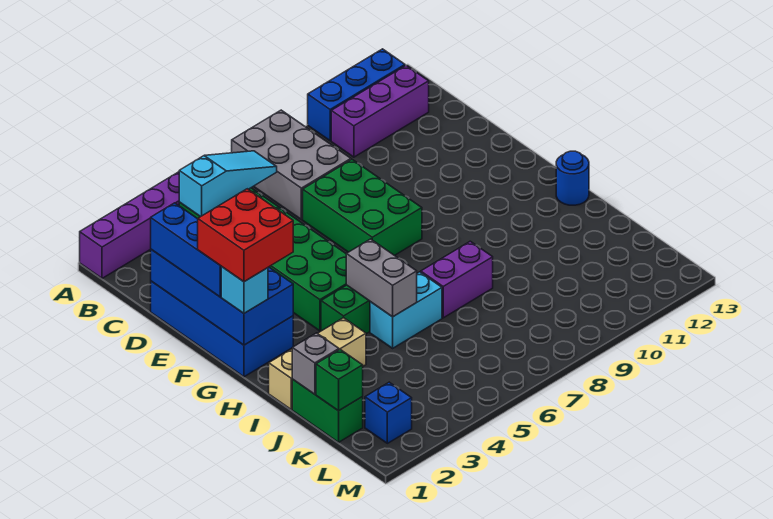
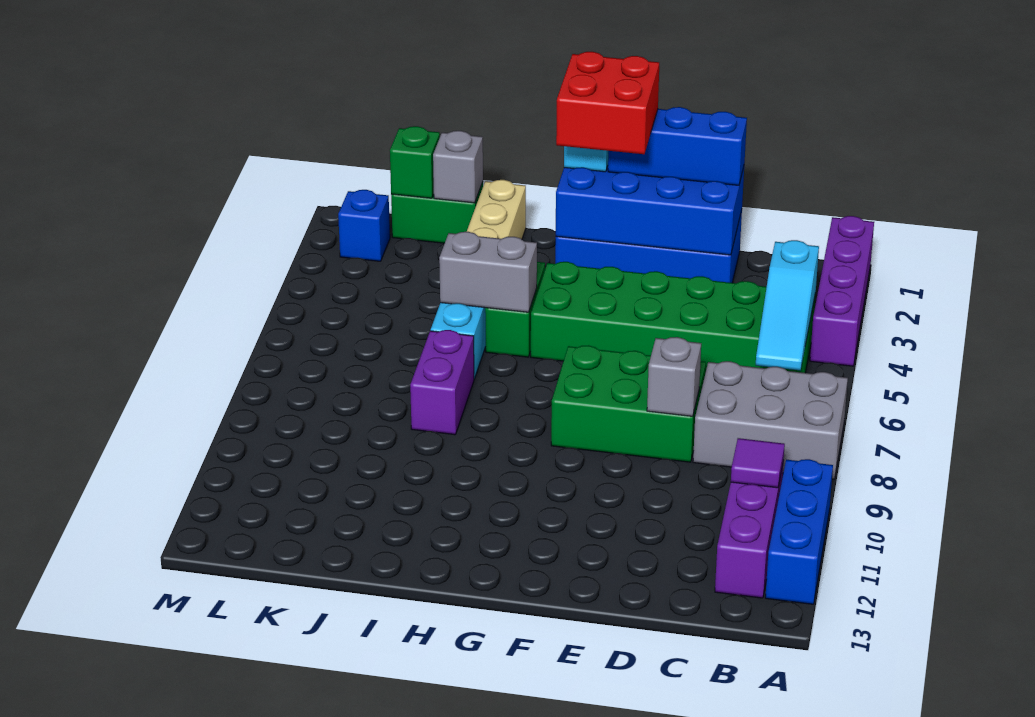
none -> purple 1x1 tile [731,438,785,488]
none -> grey 1x1 brick [647,337,701,416]
blue 1x1 round brick [556,151,589,205] -> none

